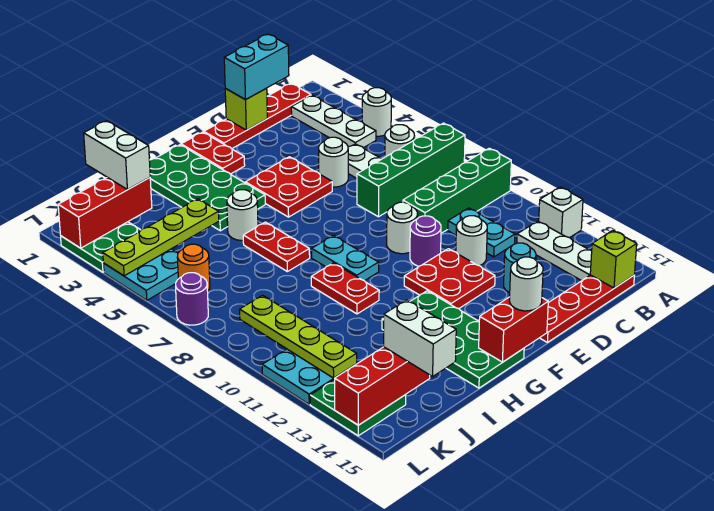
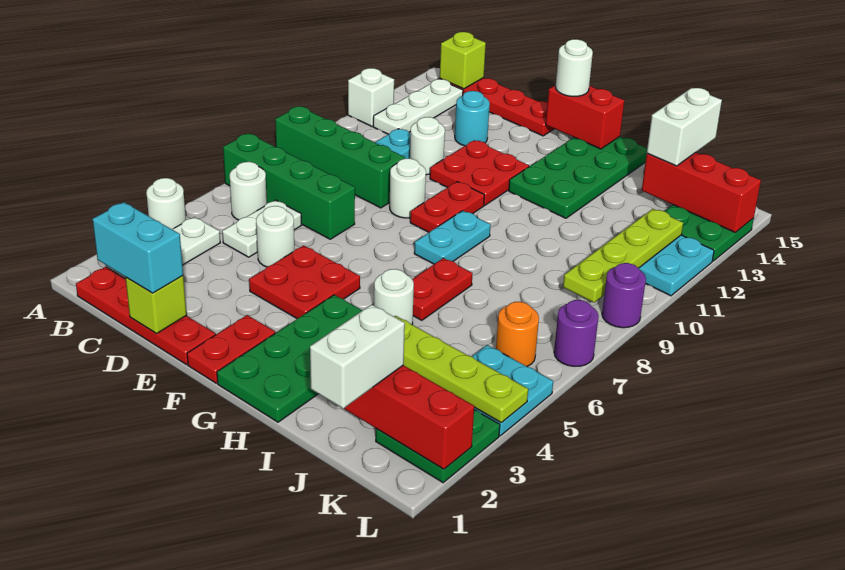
purple 1x1 round brick [410,216,441,266] -> purple 1x1 round brick moved to [602,263,646,328]
red 1x2 plate [311,263,379,314] -> red 1x2 plate moved to [410,182,484,232]

